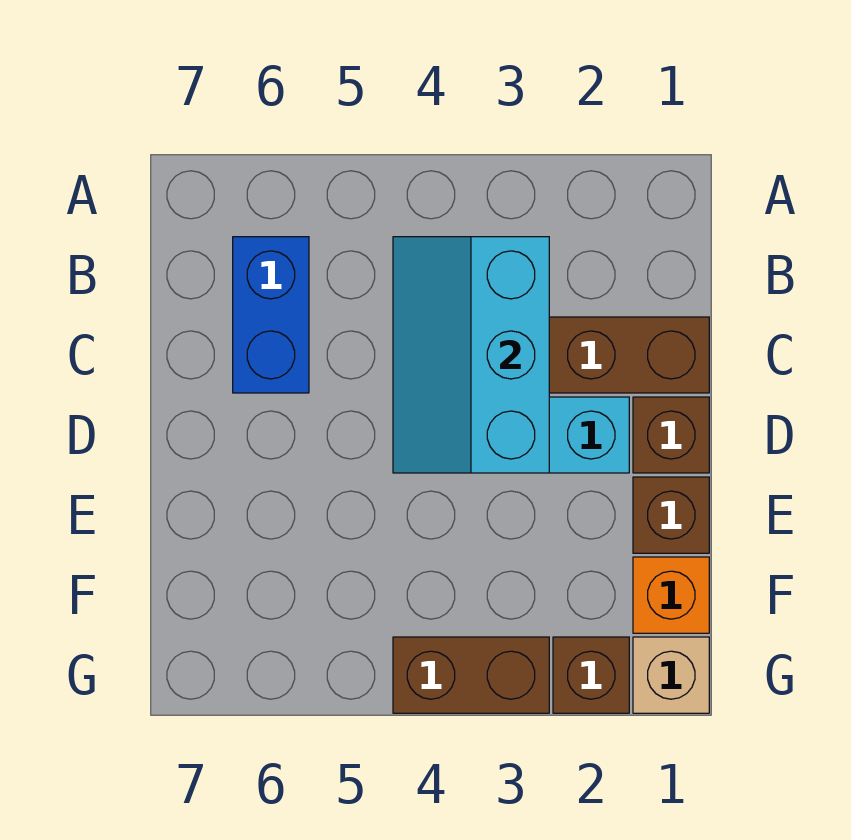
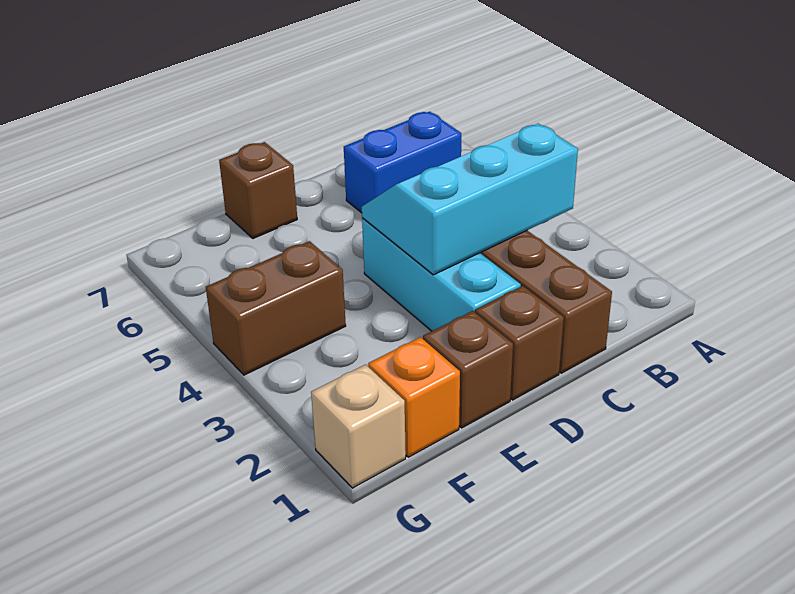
brown 1x1 brick [553,637,629,713] -> brown 1x1 brick moved to [219,142,297,238]
brown 1x2 brick [393,637,549,713] -> brown 1x2 brick turned to [206,241,346,375]

